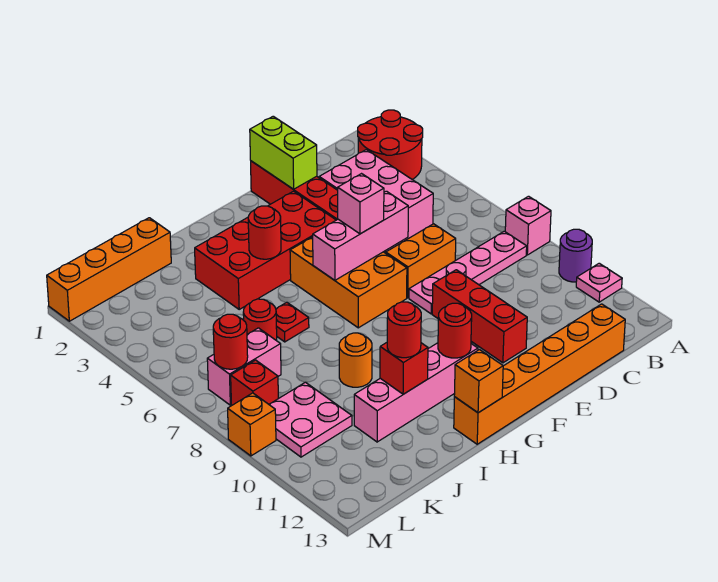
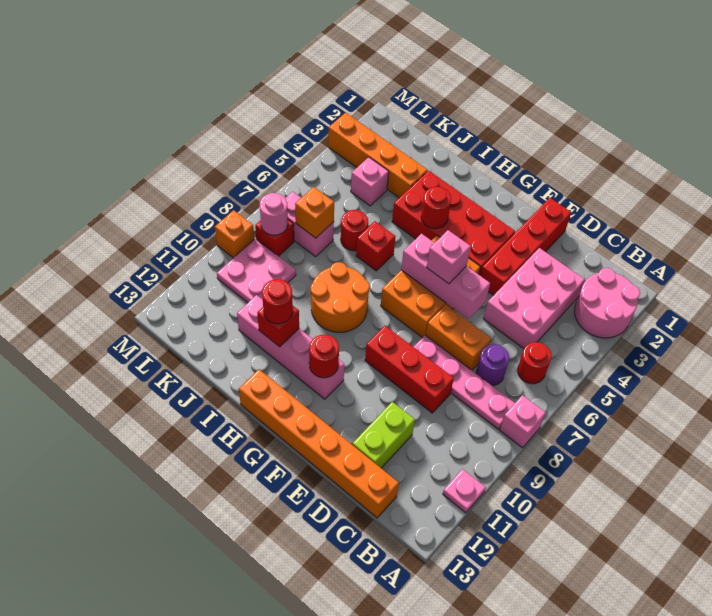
red 2x2 round brick [358,110,423,180] -> pink 2x2 round brick [575,268,640,338]
purple 1x1 round brick [559,229,592,282] -> purple 1x1 round brick moved to [476,344,509,386]
lime 1x2 brick [250,116,317,189] -> lime 1x2 brick moved to [352,402,415,468]
red 1x3 brick [432,270,527,363] -> red 1x3 brick turned to [365,326,454,413]
orange 1x1 brick [454,350,503,413] -> orange 1x1 brick moved to [295,187,334,238]
red 1x1 plate [276,302,309,342] -> red 1x1 brick [356,221,396,271]
orange 1x1 round brick [339,333,372,387] -> orange 2x2 round brick [311,262,370,332]
orange 1x4 brick [47,218,171,321] -> orange 1x4 brick moved to [328,113,427,198]
none -> pink 1x1 brick [351,157,389,206]
red 1x1 round brick [213,314,248,369] -> red 1x1 round brick moved to [518,342,552,384]
none -> pink 1x1 round brick [260,193,288,235]

